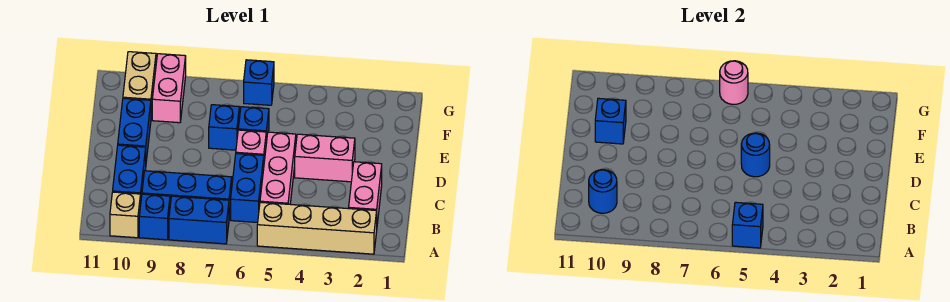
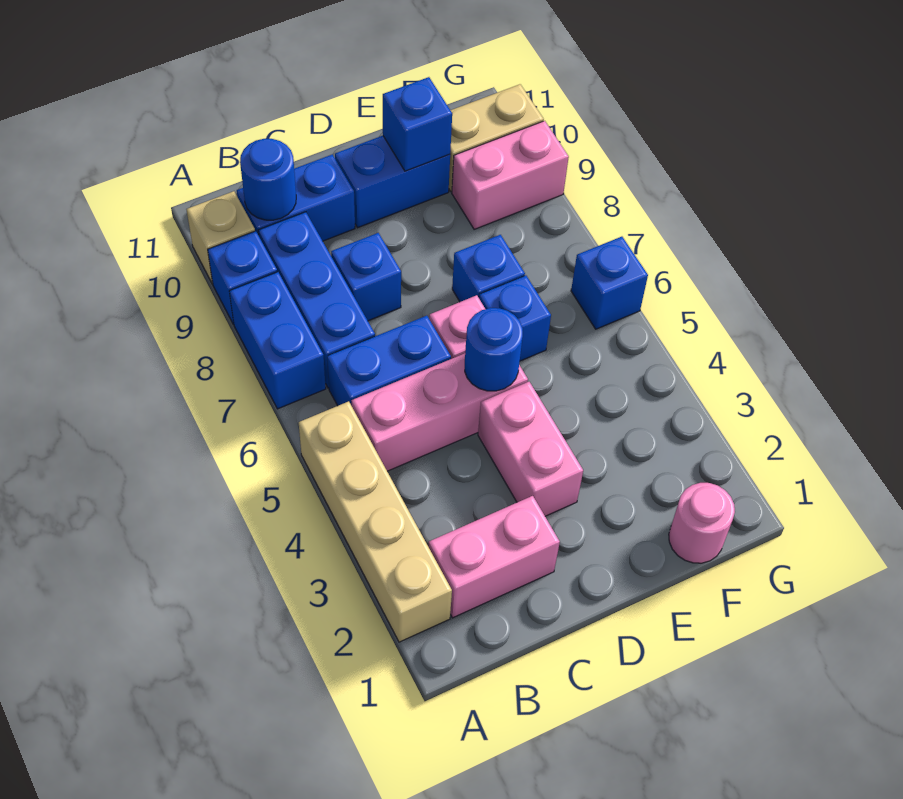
blue 1x1 brick [732,202,763,248] -> blue 1x1 brick moved to [331,233,401,321]
pink 1x1 round brick [720,61,748,104] -> pink 1x1 round brick moved to [669,483,735,563]

